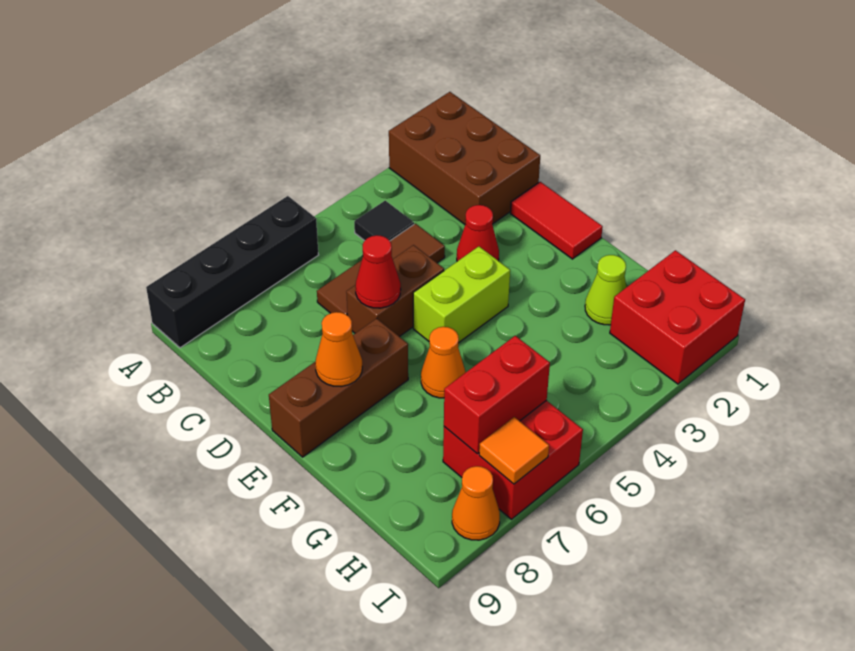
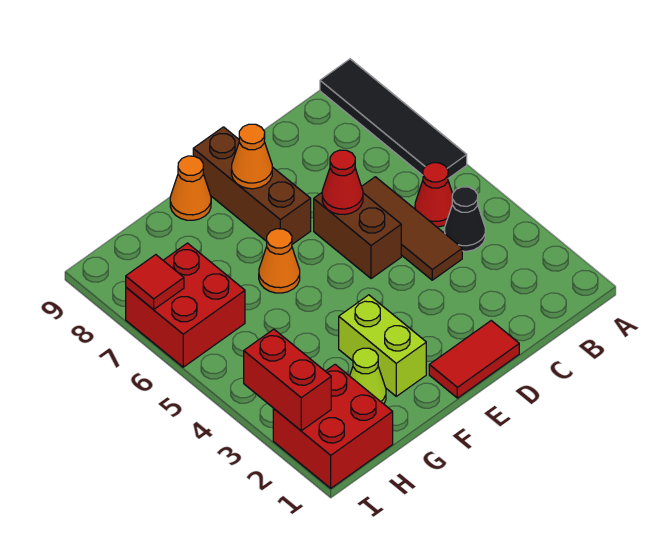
brown 2x3 brick [389,92,540,224] -> none
black 1x4 brick [146,196,318,348] -> black 1x4 tile [320,59,467,178]
black 1x1 tile [354,201,414,241] -> black 1x1 cone [445,187,485,251]
red 1x1 cone [457,205,499,261] -> red 1x1 cone moved to [415,163,453,227]
lime 1x2 brick [413,246,510,343] -> lime 1x2 brick moved to [339,295,426,396]
red 1x2 brick [444,336,550,454] -> red 1x2 brick moved to [244,329,331,431]
orange 1x1 tile [479,417,549,484] -> red 1x1 tile [126,255,184,310]
orange 1x1 cone [452,466,500,540] -> orange 1x1 cone moved to [170,156,211,220]

